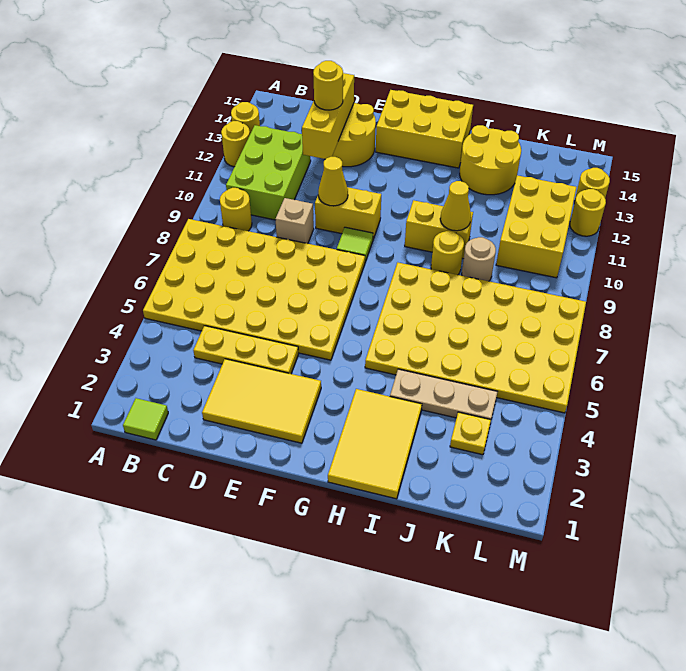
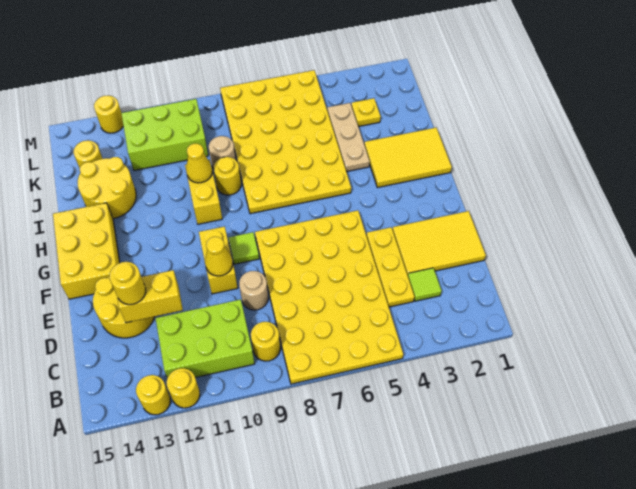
lime 1x1 tile [123,398,168,440] -> lime 1x1 tile moved to [408,268,442,301]
yellow 2x3 tile [202,359,321,443] -> yellow 2x3 tile turned to [392,211,486,275]
tan 1x1 brick [275,198,314,244] -> tan 1x1 round brick [239,271,268,310]
yellow 1x3 brick [302,73,354,159] -> yellow 1x2 brick [117,270,183,323]
yellow 2x3 brick [496,175,577,278] -> lime 2x3 brick [121,99,208,171]
yellow 1x1 round brick [570,189,606,236] -> yellow 1x1 round brick moved to [73,140,103,168]

